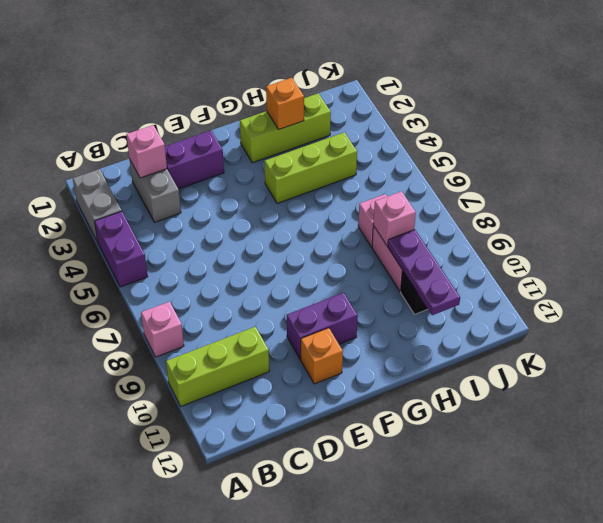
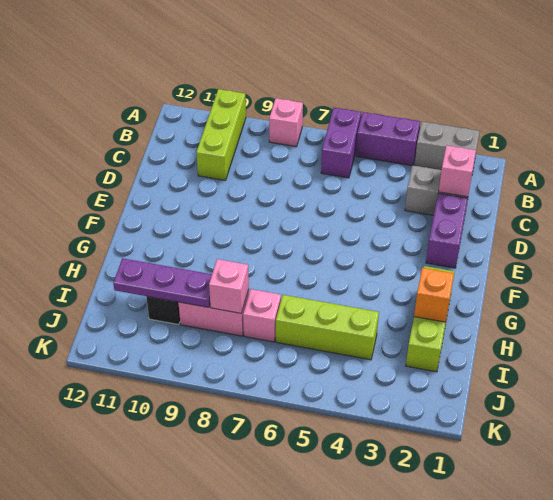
purple 1x2 brick [287,293,358,359] -> purple 1x2 brick moved to [321,108,361,178]
orange 1x1 brick [301,328,343,384] -> none
lime 1x3 brick [264,132,357,203] -> lime 1x3 brick turned to [276,295,379,360]

